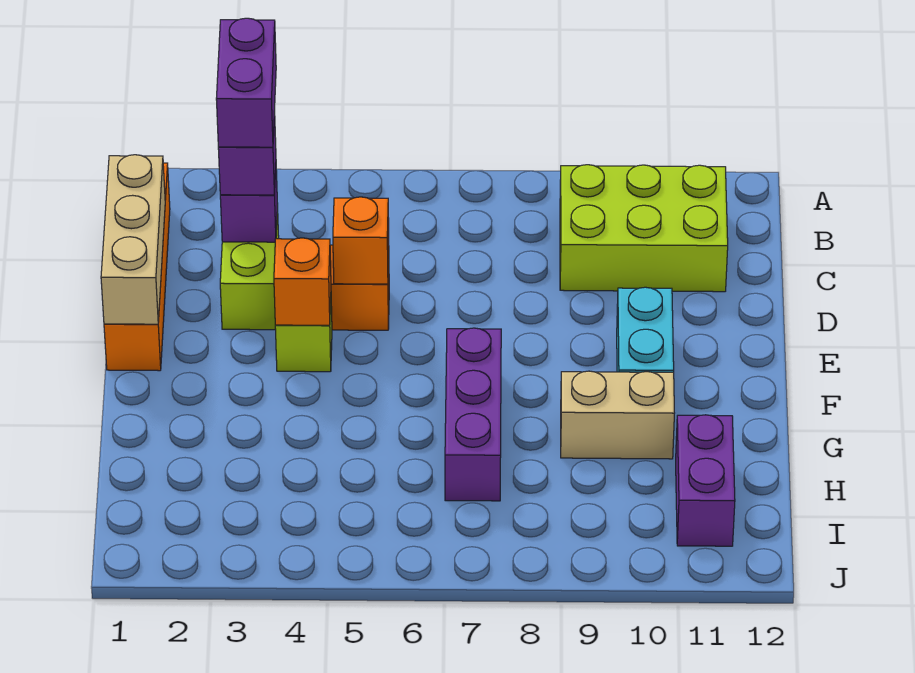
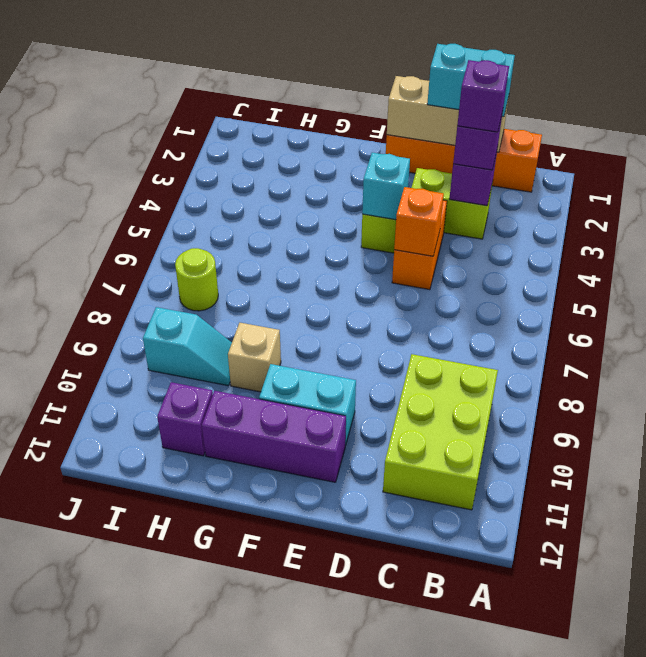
purple 1x2 brick [216,18,276,147] -> purple 1x1 brick [457,60,509,132]
none -> cyan 1x2 brick [427,44,515,116]
orange 1x1 brick [274,238,331,325] -> cyan 1x1 brick [362,153,410,220]
purple 1x3 brick [445,328,501,501] -> purple 1x3 brick moved to [202,391,346,482]
tan 1x2 brick [561,371,674,459] -> tan 1x1 brick [228,323,281,392]
none -> cyan 1x2 slope [143,307,232,386]
purple 1x2 brick [676,415,735,546] -> purple 1x1 brick [157,382,213,456]
none -> lime 1x1 round brick [175,248,218,311]

